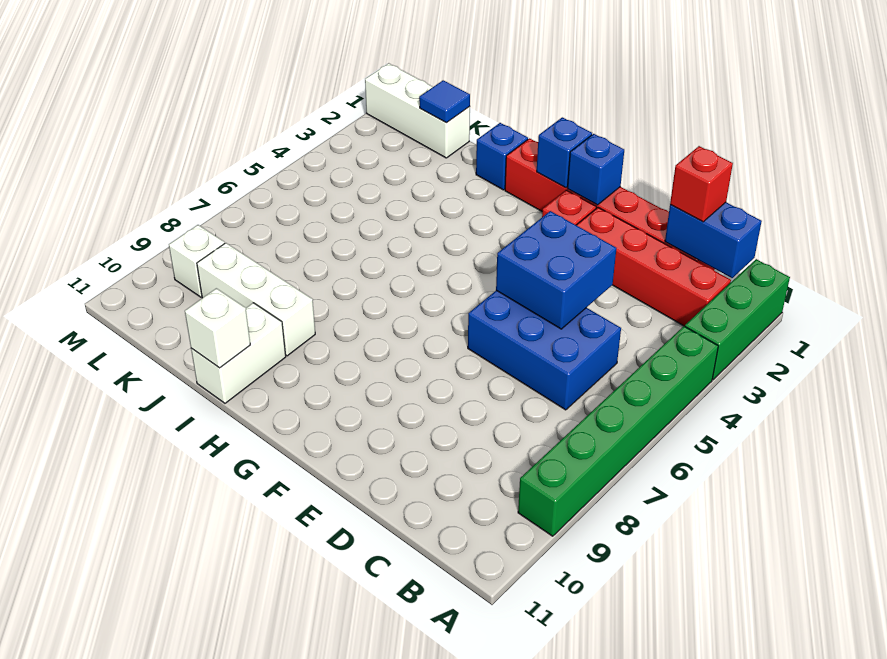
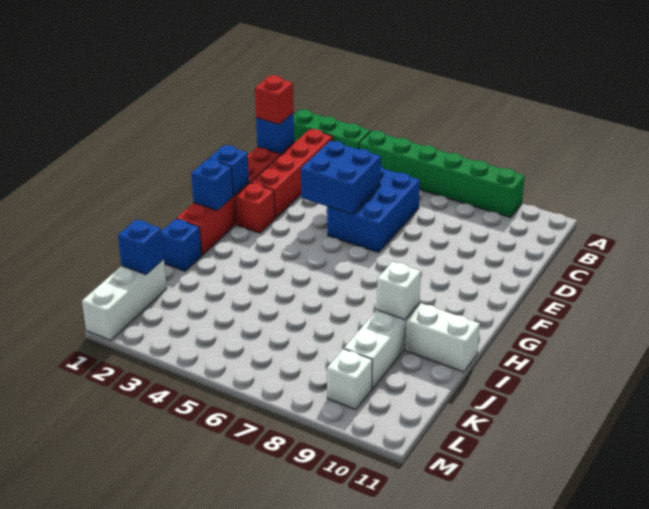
blue 1x2 brick [665,202,762,278] -> blue 1x1 brick [256,113,294,154]
white 1x1 brick [185,288,250,368] -> white 1x1 brick moved to [377,262,421,320]
blue 1x1 tile [419,80,470,123] -> blue 1x1 brick [118,220,164,275]

